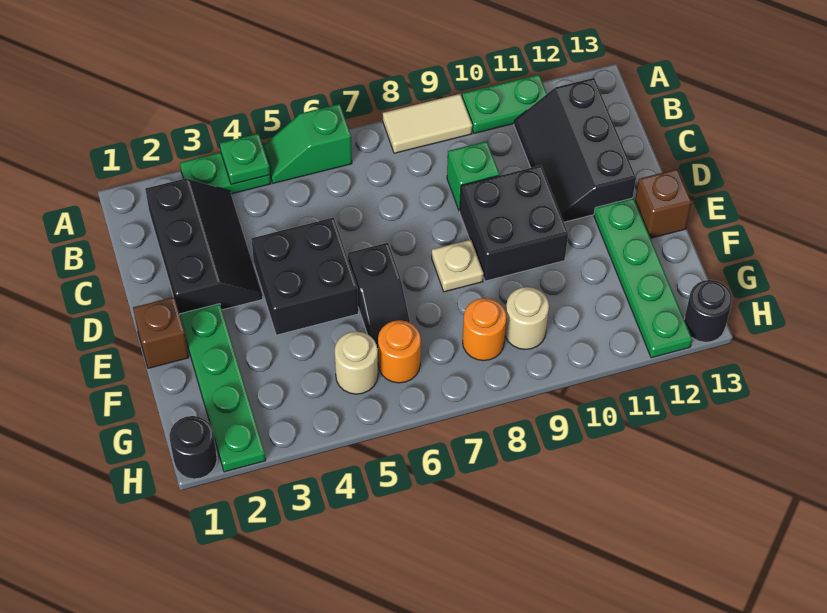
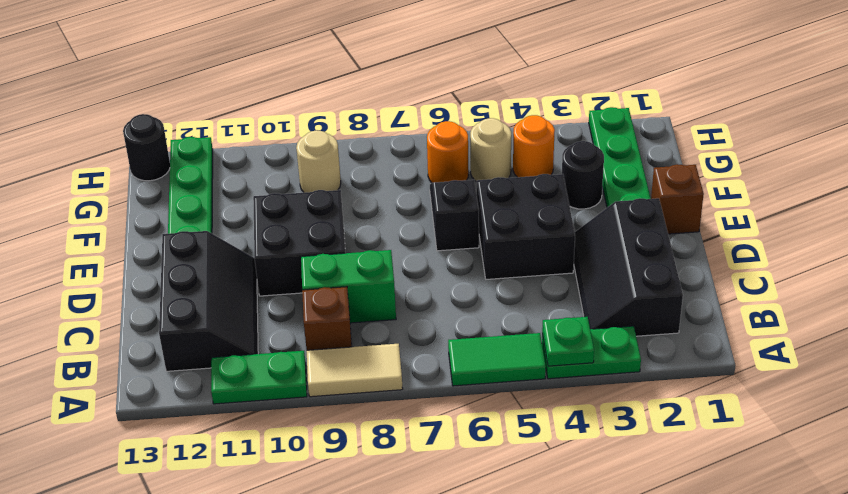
green 1x2 slope [263,104,352,183] -> green 1x2 tile [448,333,546,386]
green 1x1 brick [447,141,499,211] -> green 1x2 brick [301,250,396,323]
tan 1x1 plate [432,240,483,292] -> none
brown 1x1 brick [635,169,692,238] -> brown 1x1 brick moved to [302,287,352,350]
orange 1x1 round brick [463,298,506,361] -> orange 1x1 round brick moved to [513,115,555,177]
black 1x1 round brick [169,416,217,479] -> black 1x1 round brick moved to [562,141,604,209]

